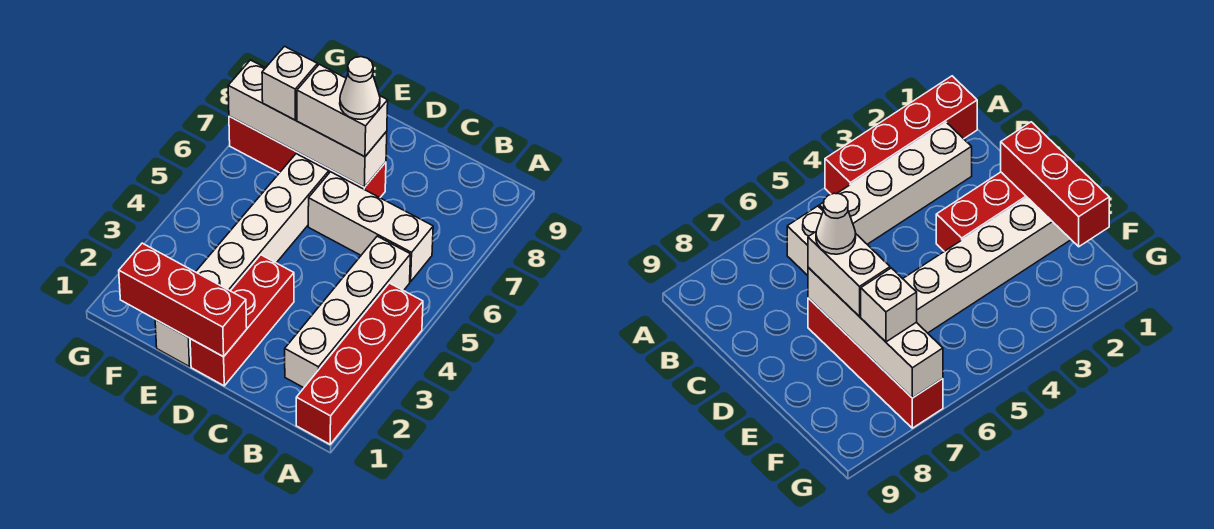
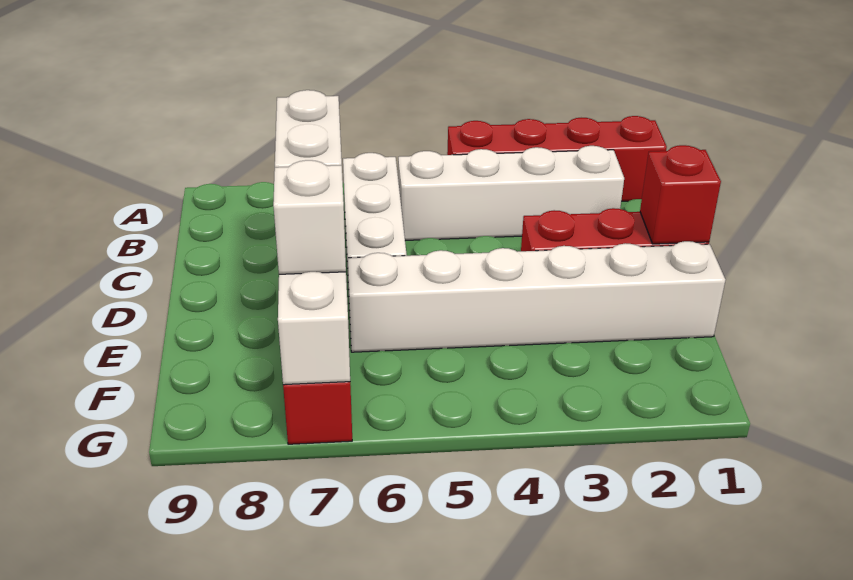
red 1x3 brick [119,243,247,357] -> red 1x1 brick [640,145,721,244]
white 1x1 cone [340,57,380,119] -> none

